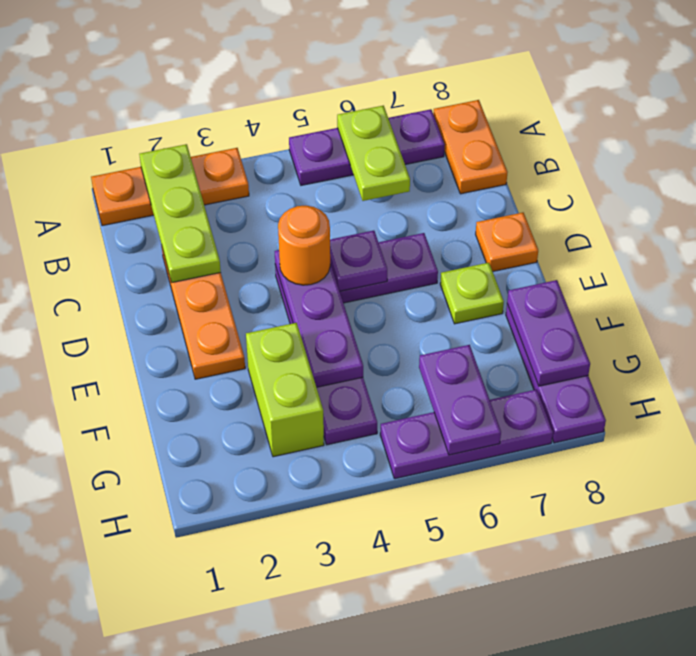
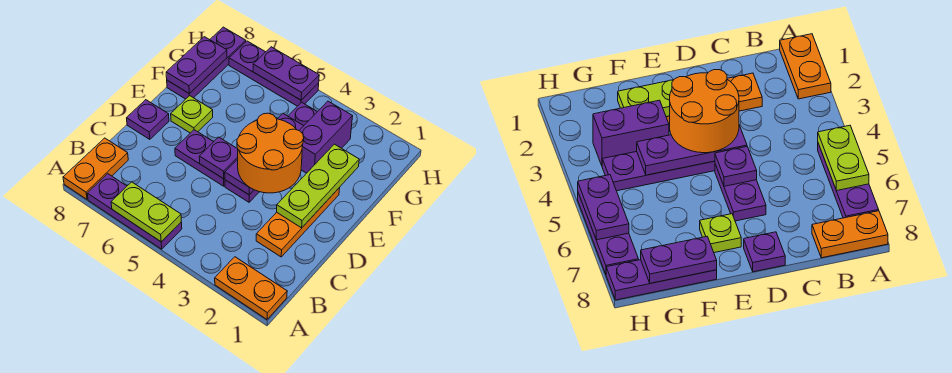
orange 1x3 plate [91,148,249,226] -> orange 1x2 plate [215,257,287,319]
lime 1x3 plate [139,144,221,282] -> lime 1x3 plate moved to [277,144,359,228]
lime 1x2 plate [337,106,410,201] -> lime 1x2 plate turned to [111,182,181,242]
orange 1x1 round brick [278,206,330,285] -> orange 2x2 round brick [237,113,304,193]
orange 1x1 plate [476,213,538,271] -> purple 1x1 plate [127,100,169,139]
lime 1x2 brick [246,323,324,457] -> purple 1x2 brick [299,101,353,173]
purple 1x2 plate [419,345,501,455] -> purple 1x2 plate turned to [253,47,319,100]

